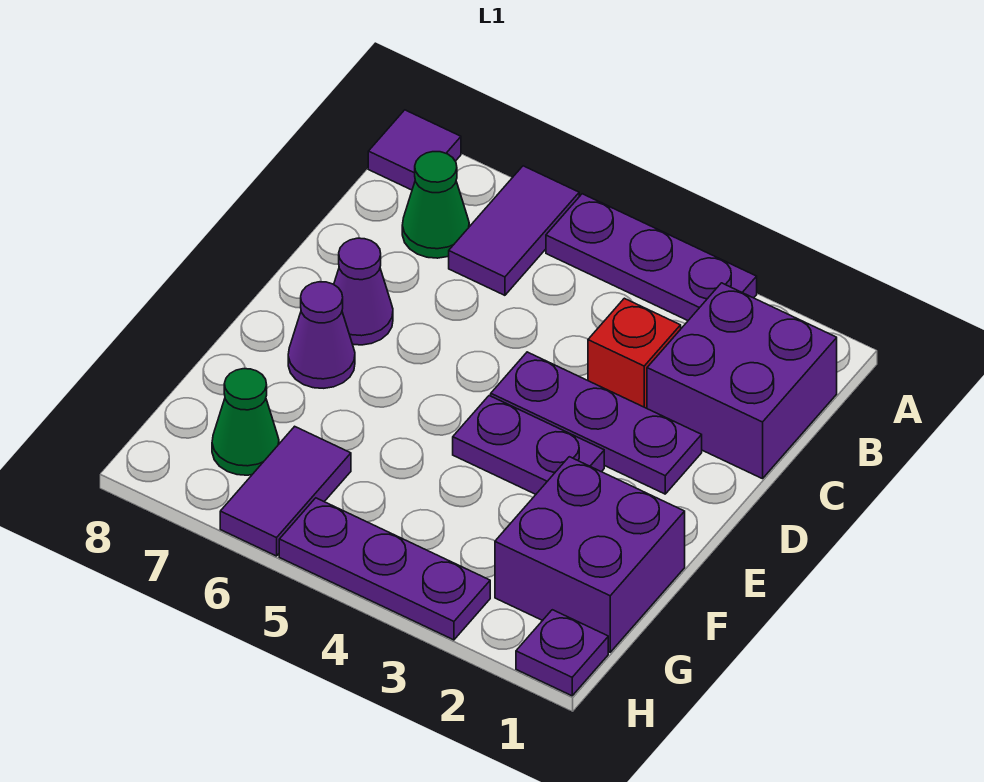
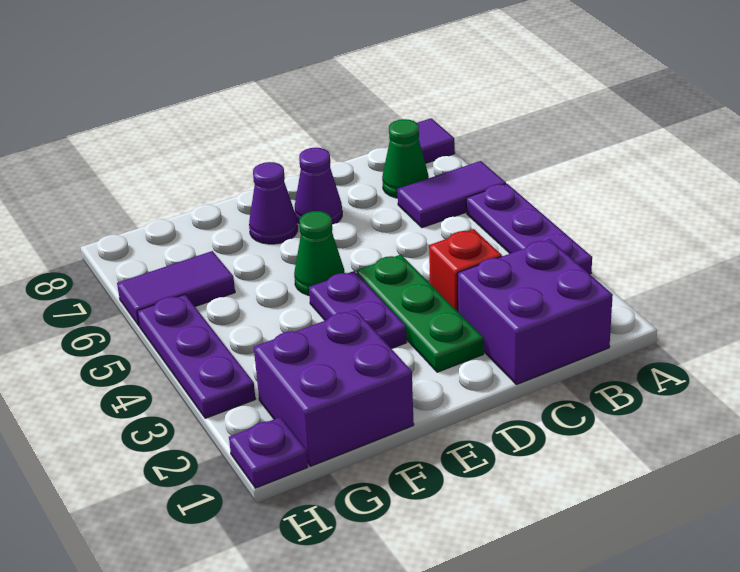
purple 1x3 plate [491,352,702,494] -> green 1x3 plate [357,255,484,372]
green 1x1 cone [212,369,279,475] -> green 1x1 cone moved to [294,211,344,295]

